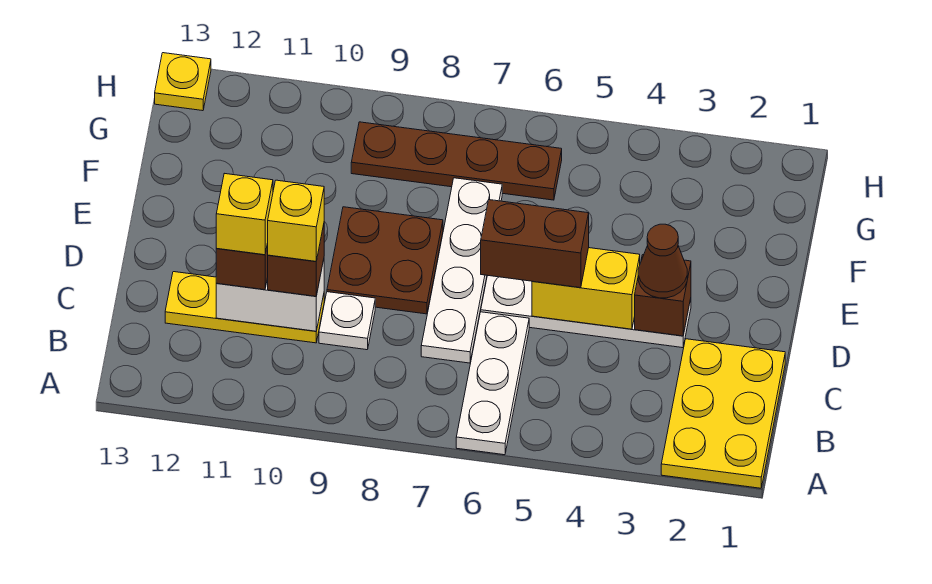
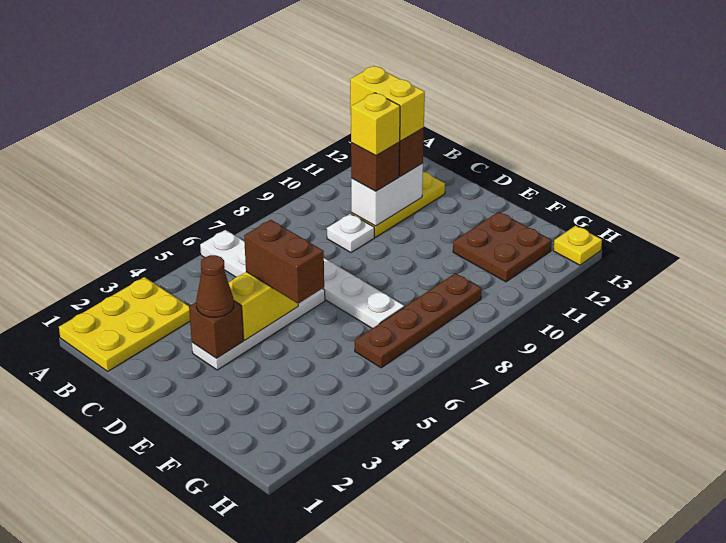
yellow 2x3 plate [661,339,785,488] -> yellow 2x3 plate turned to [59,277,190,371]
yellow 1x1 brick [216,173,273,255] -> yellow 1x2 brick [350,66,425,141]
brown 1x2 brick [481,200,589,288] -> brown 1x2 brick turned to [244,220,324,304]
brown 2x2 plate [327,207,443,314] -> brown 2x2 plate moved to [453,212,552,282]

